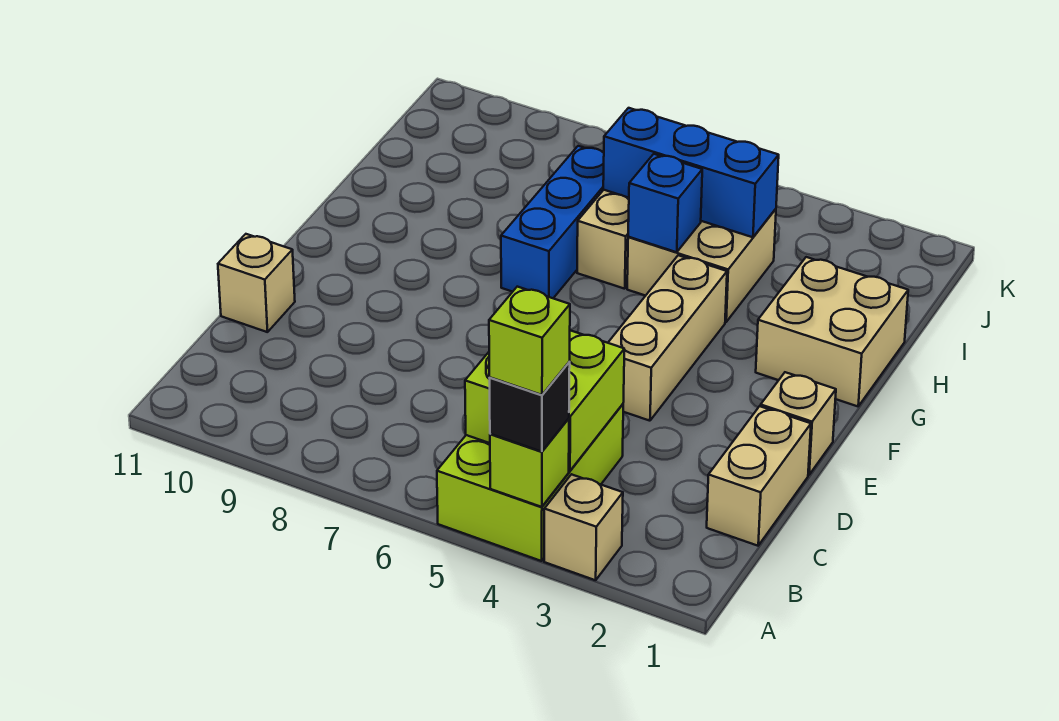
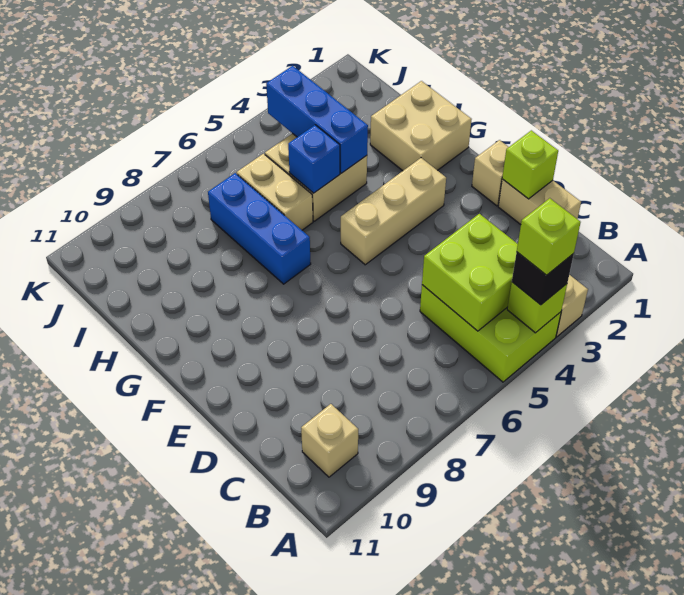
none -> lime 1x1 brick [502,130,558,199]
tan 1x1 brick [218,234,295,332] -> tan 1x1 brick moved to [301,404,358,477]
tan 1x3 brick [608,255,727,421] -> tan 1x3 brick turned to [341,158,446,265]
blue 1x3 brick [603,108,779,237] -> blue 1x3 brick turned to [266,66,368,173]

